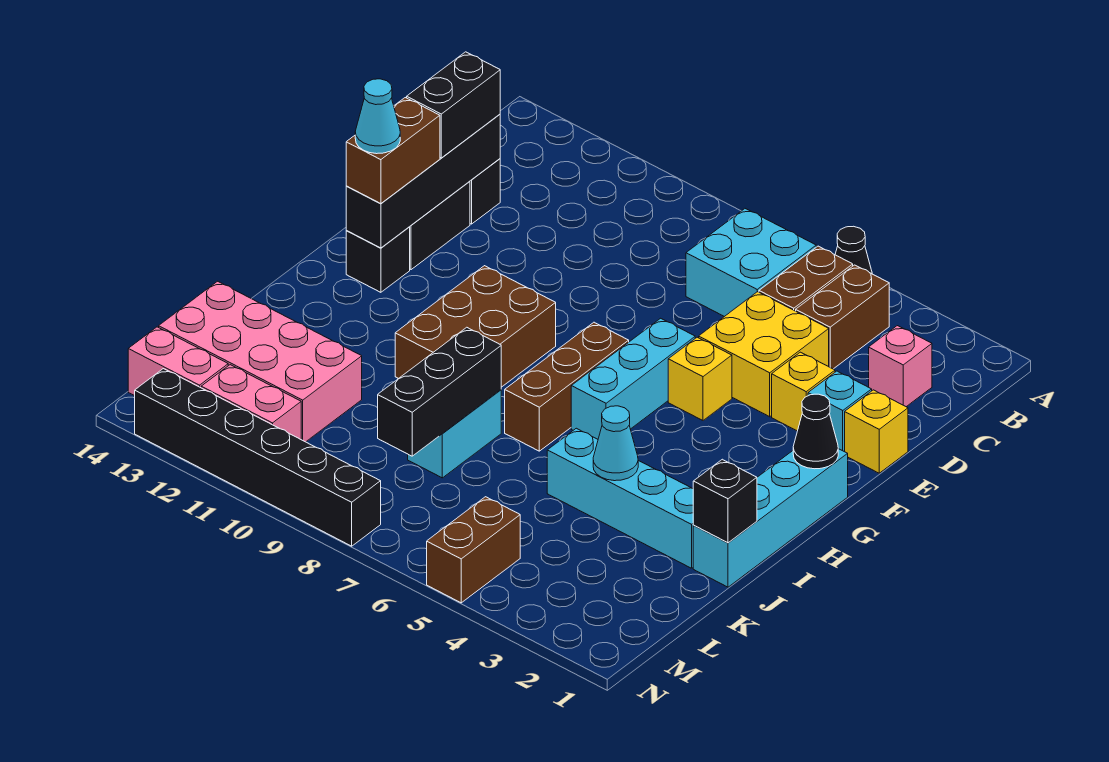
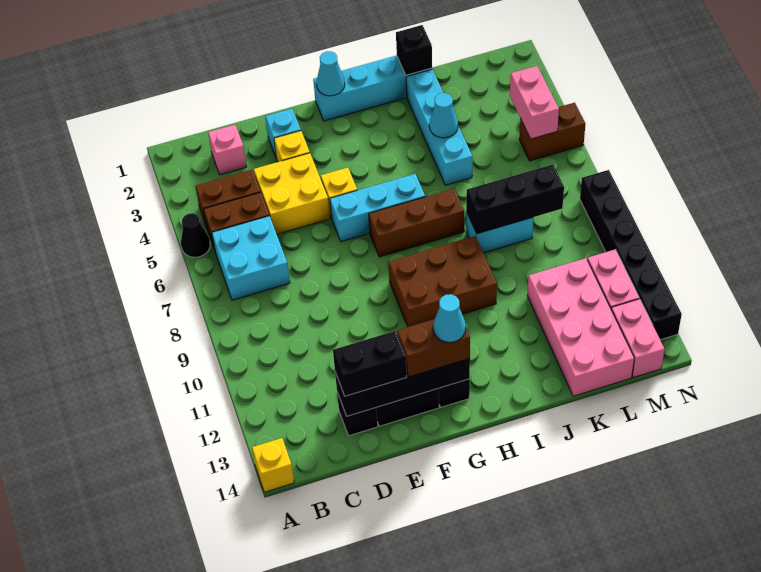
yellow 1x1 brick [845,390,908,473] -> yellow 1x1 brick moved to [252,438,294,492]
black 1x1 cone [793,394,838,469] -> cyan 1x1 cone [316,51,345,96]
none -> pink 1x2 brick [510,66,559,139]

